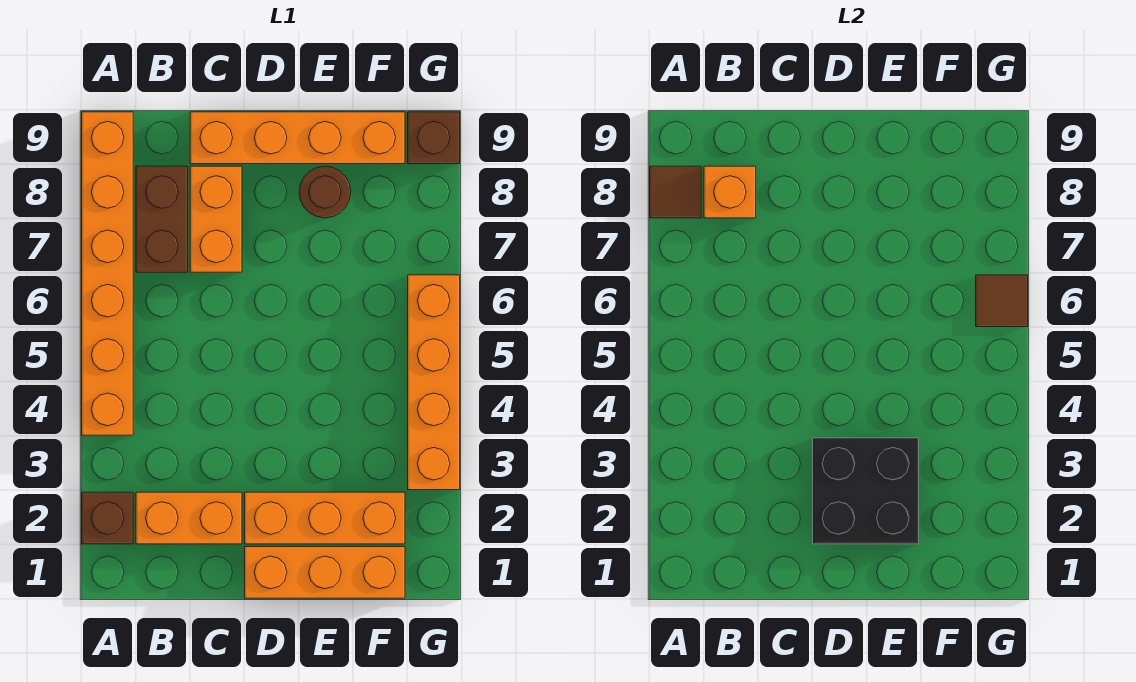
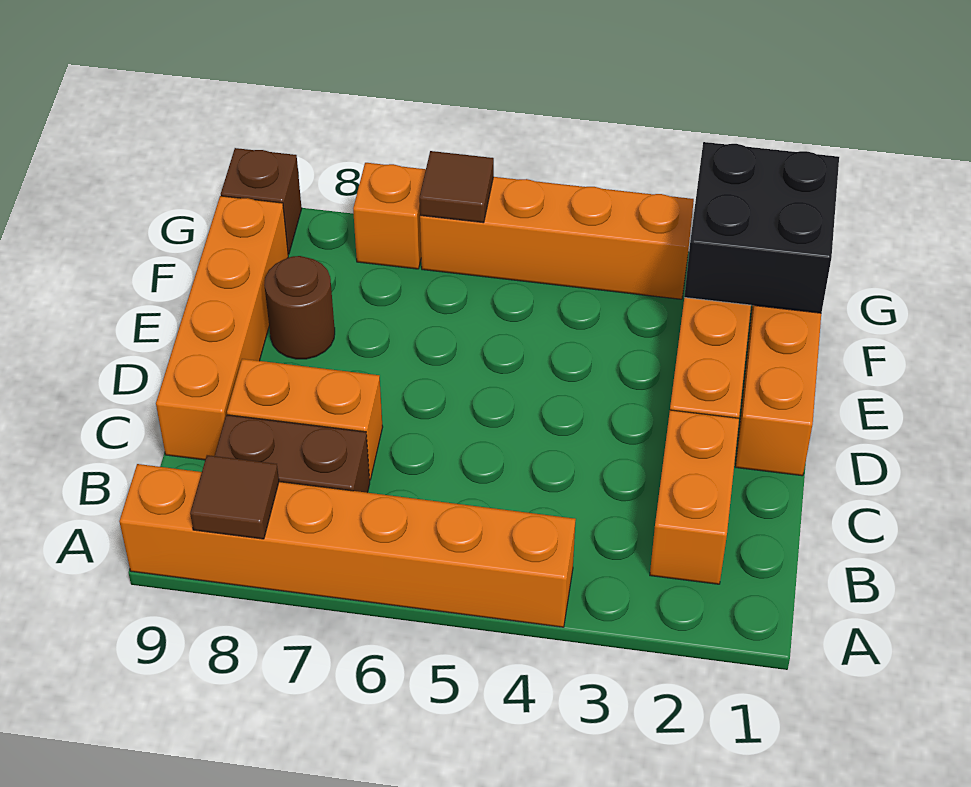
brown 1x1 brick [82,492,133,544] -> none
orange 1x1 brick [704,166,756,218] -> orange 1x1 brick moved to [353,163,426,269]
black 2x2 brick [813,438,919,544] -> black 2x2 brick moved to [684,142,839,313]

